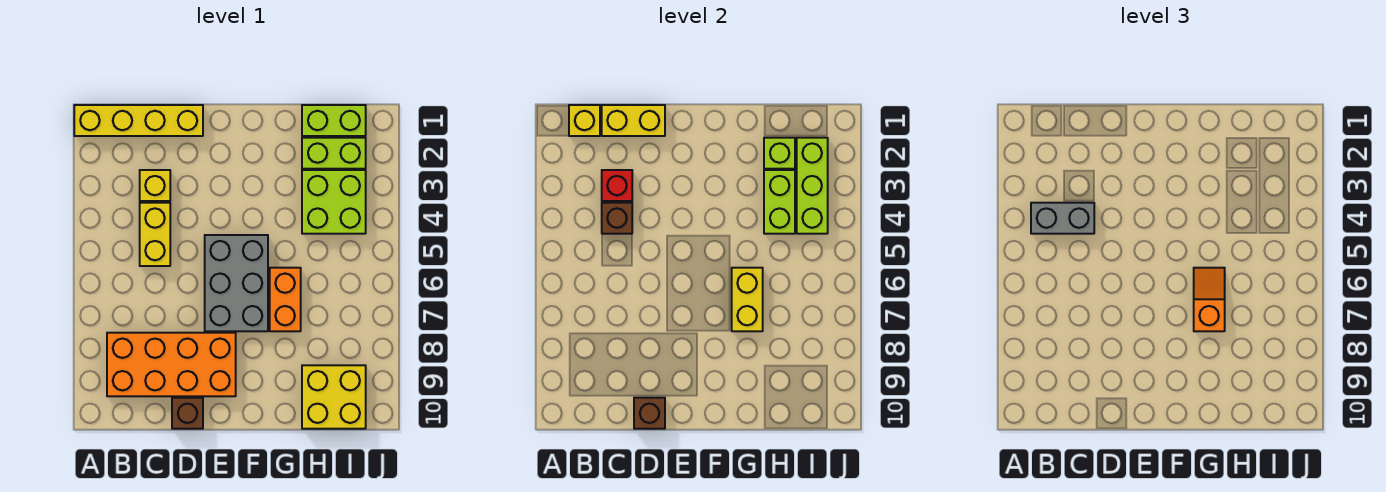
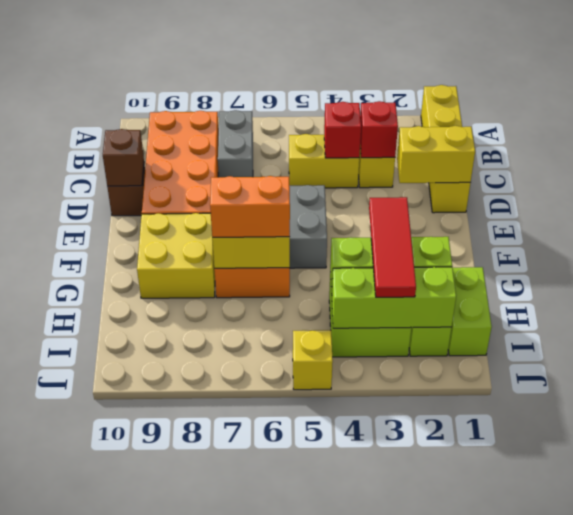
yellow 1x1 brick [569,105,600,136] -> yellow 1x1 brick moved to [293,330,333,390]
grey 1x2 brick [1031,203,1094,234] -> grey 1x2 brick moved to [218,110,253,177]
yellow 1x2 brick [602,105,665,136] -> yellow 1x2 brick turned to [397,126,475,183]
brown 1x1 brick [602,203,632,234] -> red 1x1 brick [324,102,361,158]
none -> red 1x3 tile [369,197,416,297]
orange 1x2 slope [1194,268,1225,331] -> orange 1x2 brick [210,176,290,237]
yellow 2x2 brick [302,365,366,429] -> yellow 2x2 brick moved to [137,213,215,298]

